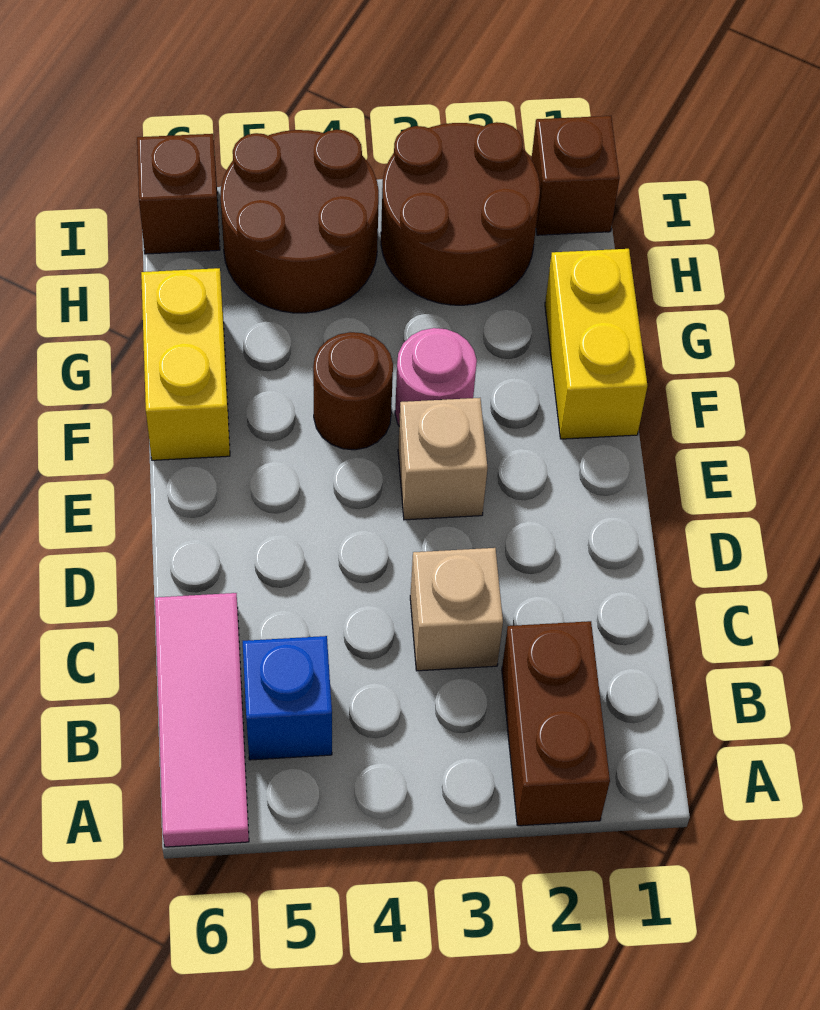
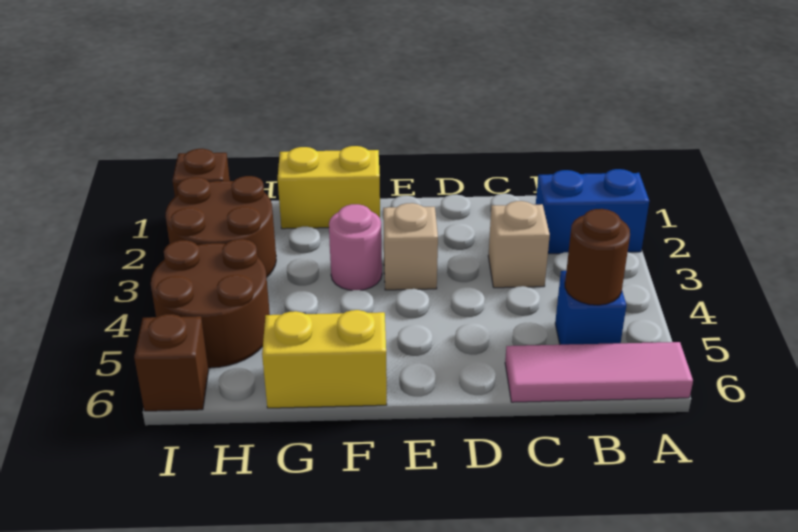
brown 1x2 brick [502,621,610,826] -> blue 1x2 brick [536,169,649,254]
brown 1x1 round brick [313,332,393,450] -> brown 1x1 round brick moved to [565,209,630,305]

